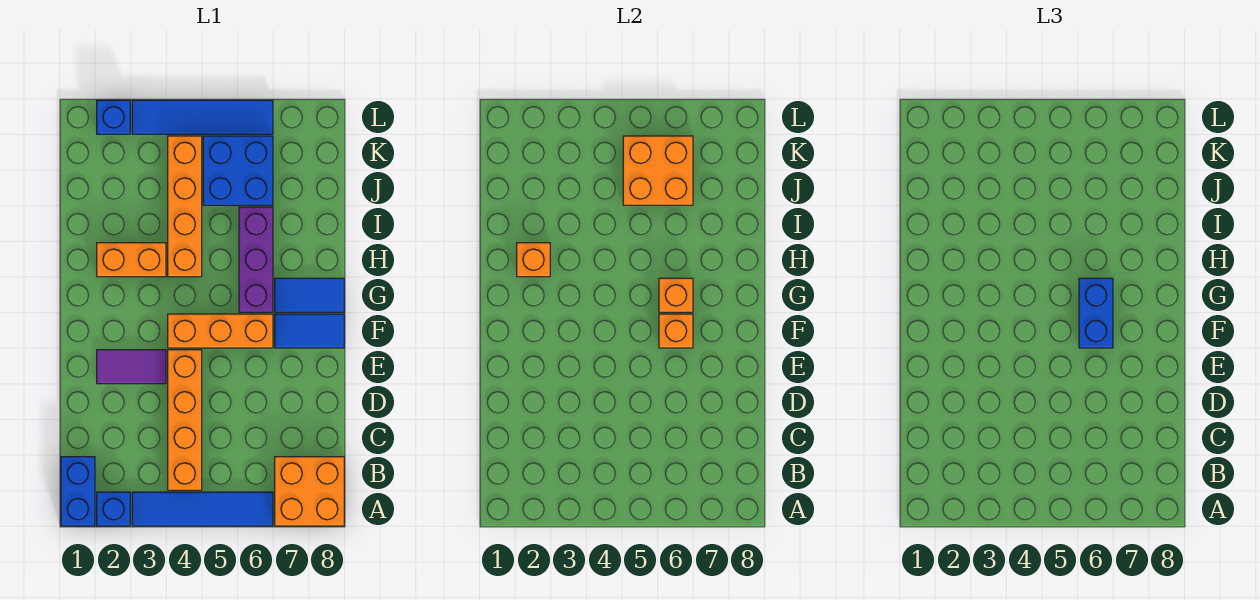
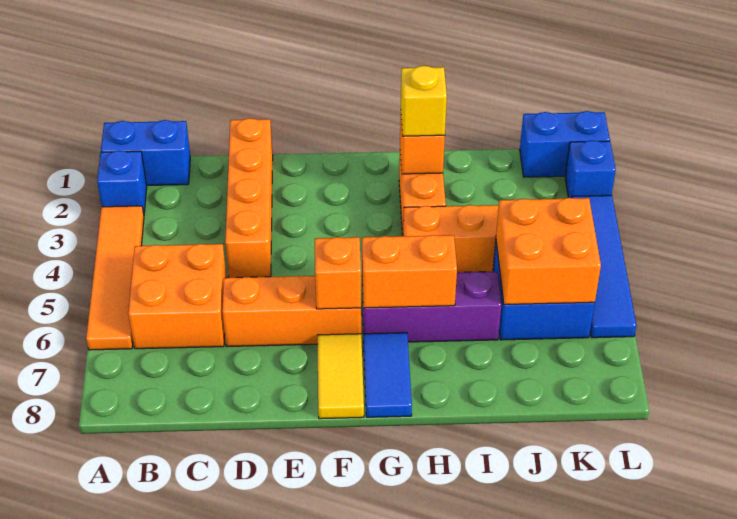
blue 1x4 tile [132,492,273,526] -> orange 1x4 tile [86,206,144,350]
orange 2x2 brick [275,457,344,526] -> orange 2x2 brick moved to [128,244,227,349]
orange 1x4 brick [168,350,202,490] -> orange 1x4 brick turned to [225,118,273,278]
purple 1x2 tile [97,350,166,384] -> none
orange 1x3 brick [168,314,273,348] -> orange 1x3 brick turned to [222,276,361,346]
blue 1x2 brick [1079,278,1113,348] -> blue 1x2 brick moved to [520,111,610,177]
blue 1x2 tile [275,314,344,348] -> yellow 1x2 tile [317,334,364,419]
orange 1x1 brick [659,278,693,312] -> orange 1x2 brick [362,235,457,308]
none -> yellow 1x1 brick [401,66,447,136]

